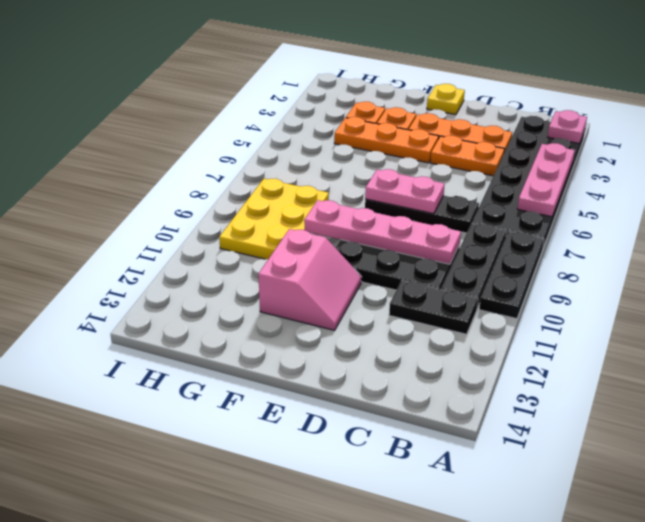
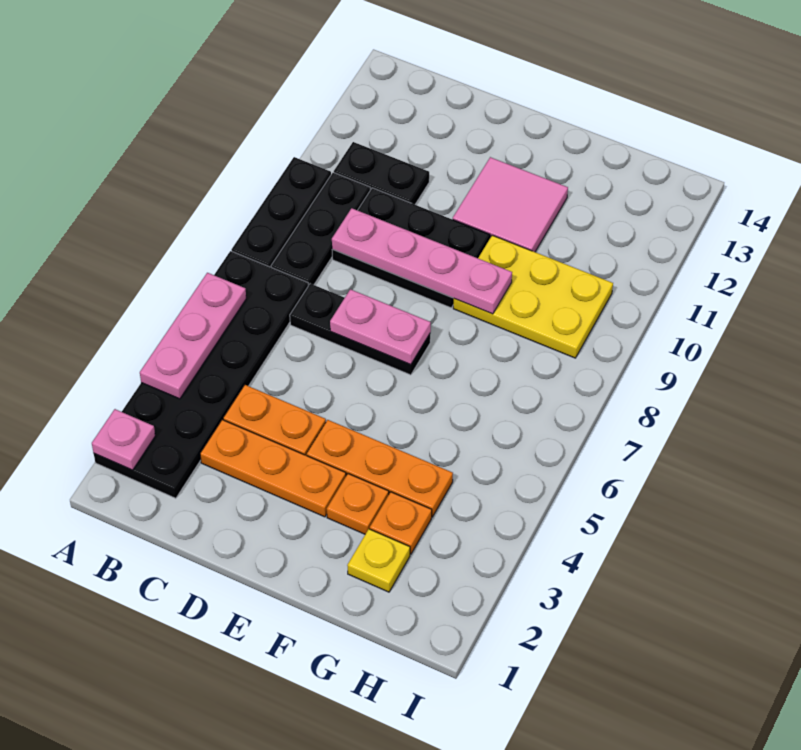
yellow 1x1 plate [427,84,465,115] -> yellow 1x1 plate moved to [347,529,410,592]
pink 2x2 slope [258,229,361,330] -> pink 2x2 tile [453,157,568,252]
yellow 2x3 plate [219,179,329,259] -> yellow 2x3 plate turned to [453,235,613,358]

